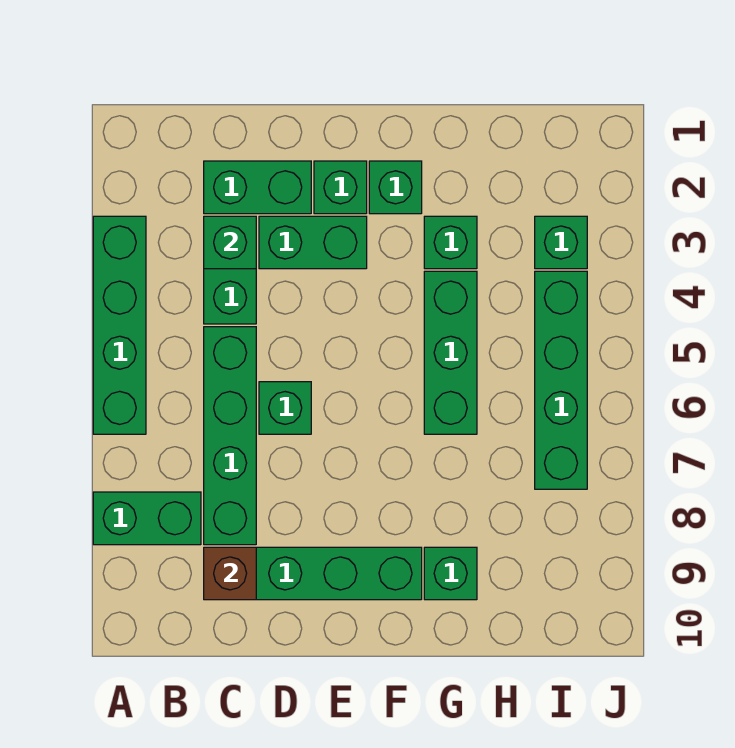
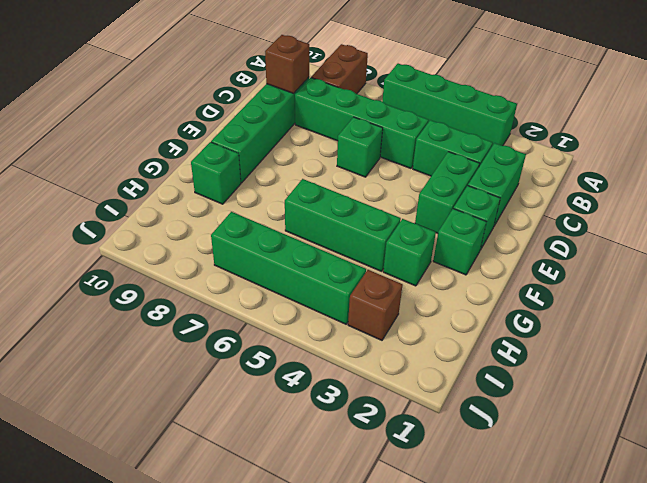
green 1x2 brick [93,492,201,545] -> brown 1x2 brick [311,44,368,94]
green 1x1 brick [204,216,256,269] -> none
green 1x1 brick [535,216,587,269] -> brown 1x1 brick [348,270,403,340]

